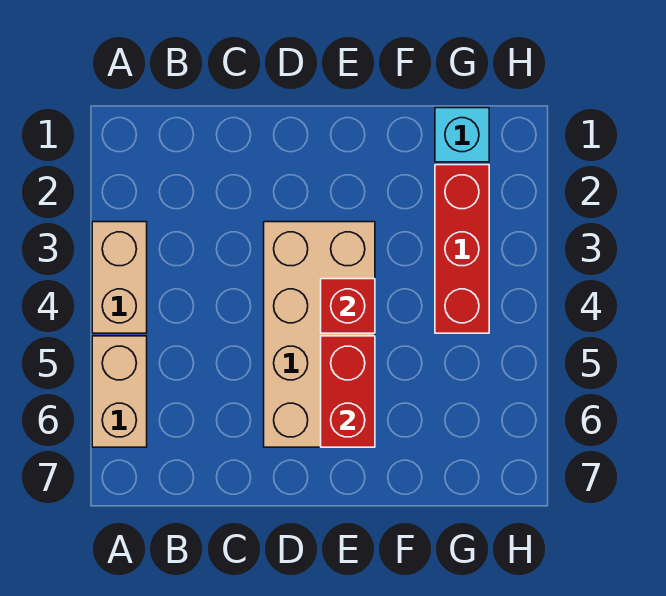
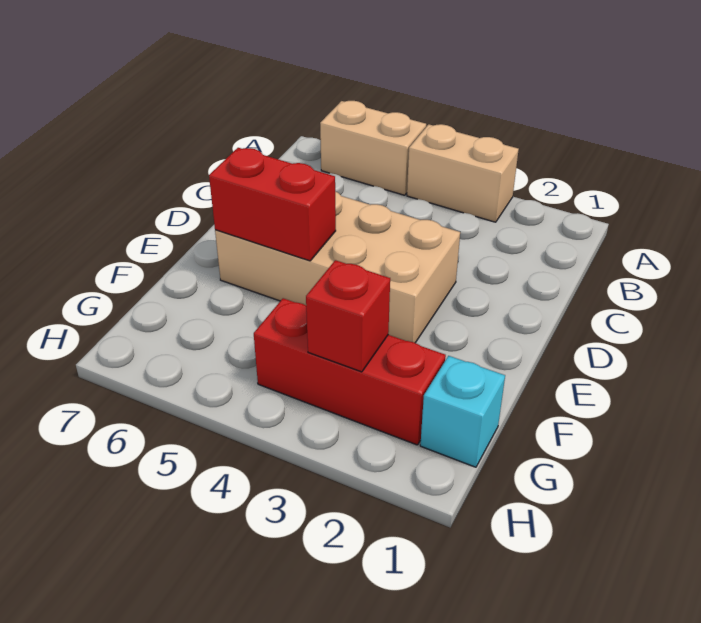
red 1x1 brick [321,279,375,333] -> red 1x1 brick moved to [306,260,390,372]

